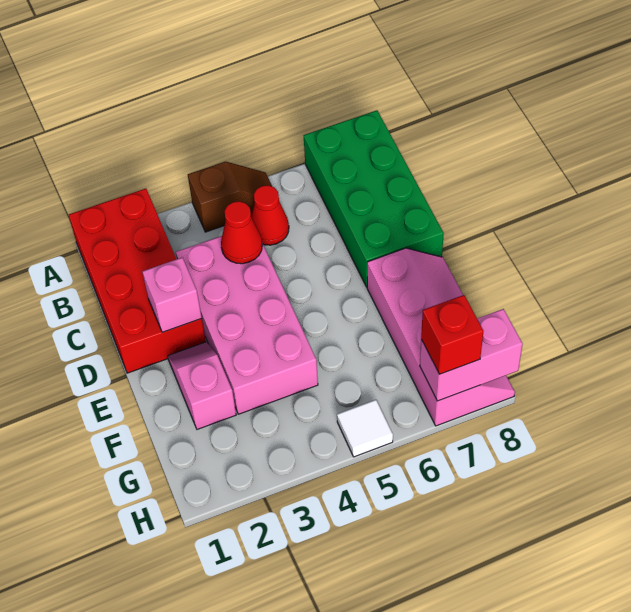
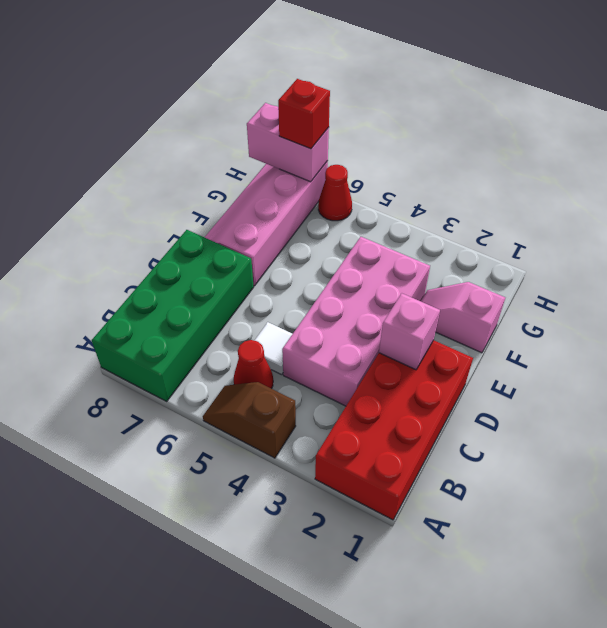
red 1x1 cone [221,201,262,264] -> red 1x1 cone moved to [318,165,352,221]
pink 1x2 slope [168,342,236,429] -> pink 1x2 slope turned to [421,282,505,353]
white 1x1 tile [337,400,393,457] -> white 1x1 tile moved to [254,322,292,375]

